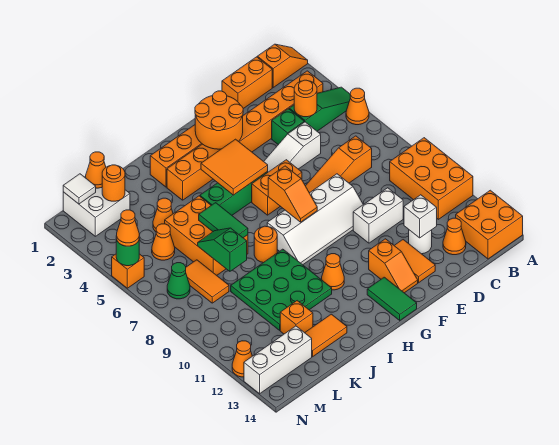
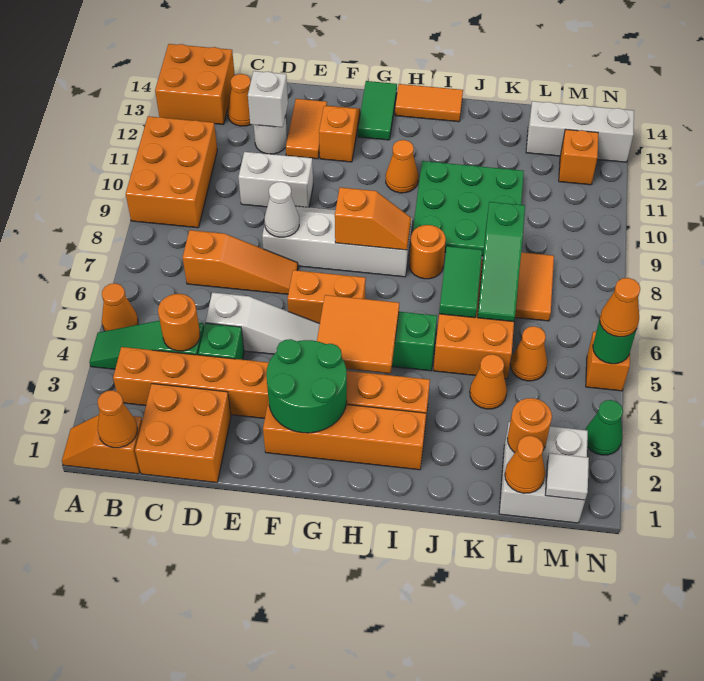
orange 1x2 brick [222,57,272,109] -> orange 2x2 brick [135,384,231,482]
none -> white 1x1 cone [265,182,299,237]
orange 2x2 round brick [195,91,243,149] -> green 2x2 round brick [266,339,347,433]
orange 1x2 slope [268,166,317,222] -> orange 1x2 slope turned to [335,187,411,250]
orange 1x2 tile [305,314,347,357] -> orange 1x2 tile moved to [395,84,463,122]
green 1x2 slope [198,228,247,271] -> green 1x3 slope [478,202,525,322]
orange 1x1 brick [280,301,313,334] -> orange 1x1 brick moved to [559,129,598,185]
green 1x1 cone [167,263,190,299] -> green 1x1 cone moved to [586,400,623,455]
orange 1x1 cone [232,341,252,377] -> orange 1x1 cone moved to [98,390,137,448]

